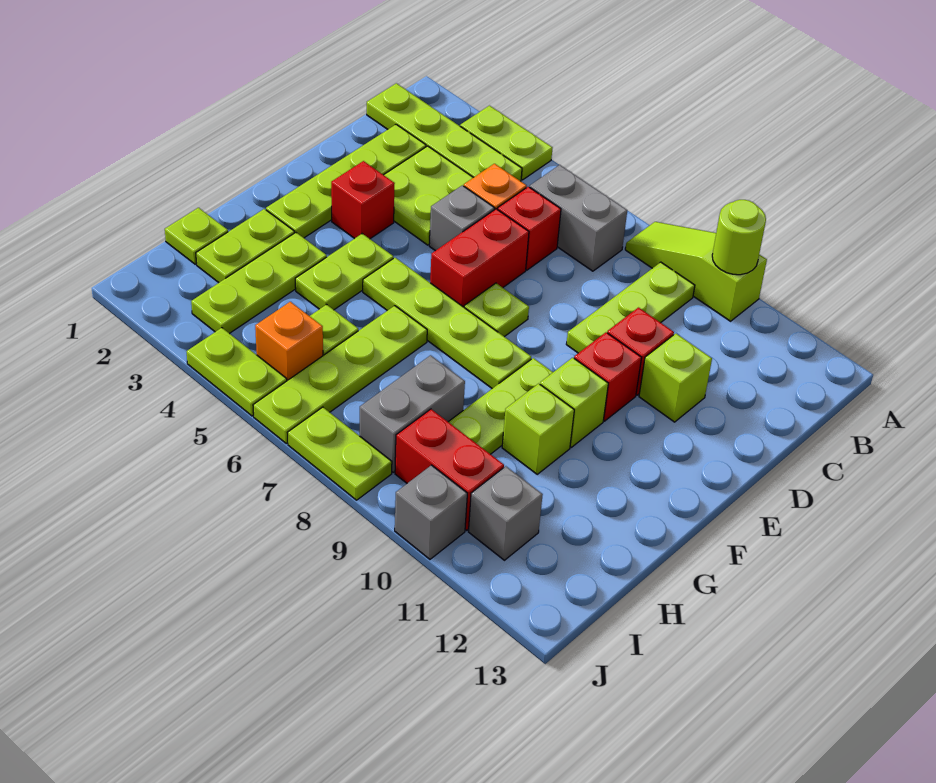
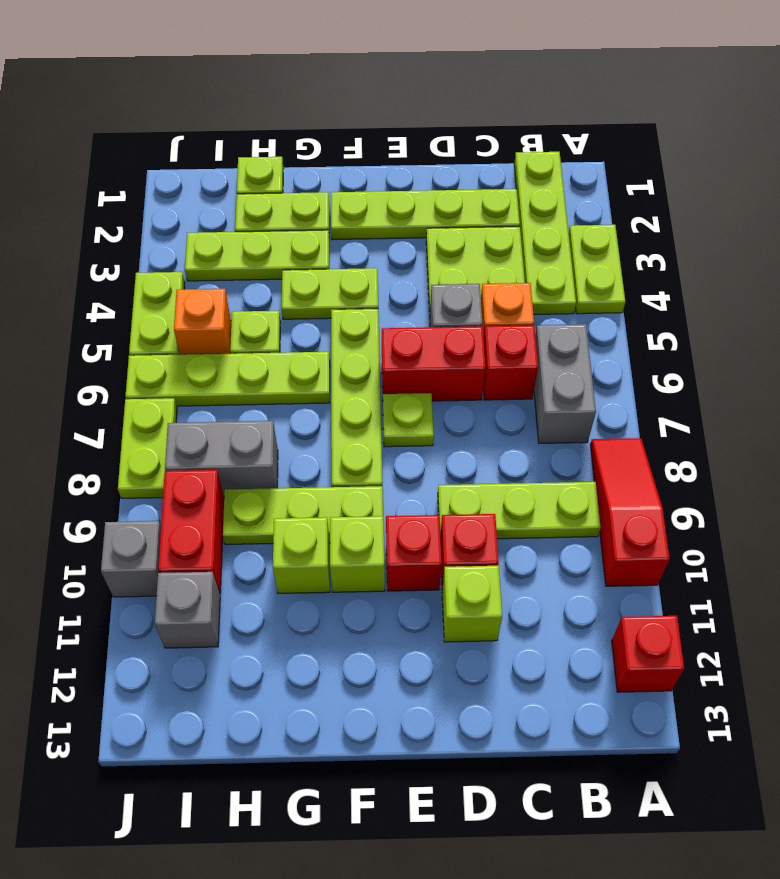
lime 1x3 slope [625,222,767,321] -> red 1x3 slope [590,438,669,586]
lime 1x1 round brick [712,200,766,275] -> none
red 1x1 brick [331,161,395,239] -> red 1x1 brick moved to [612,616,684,692]

